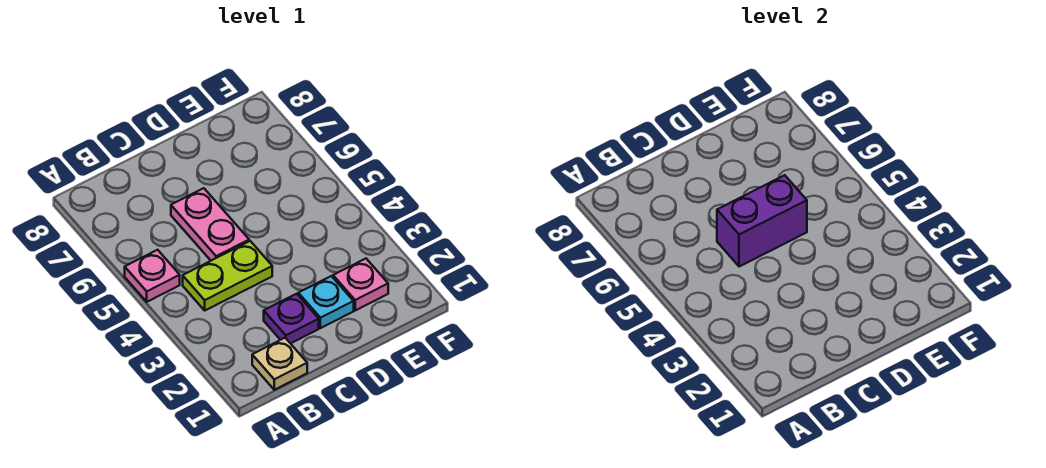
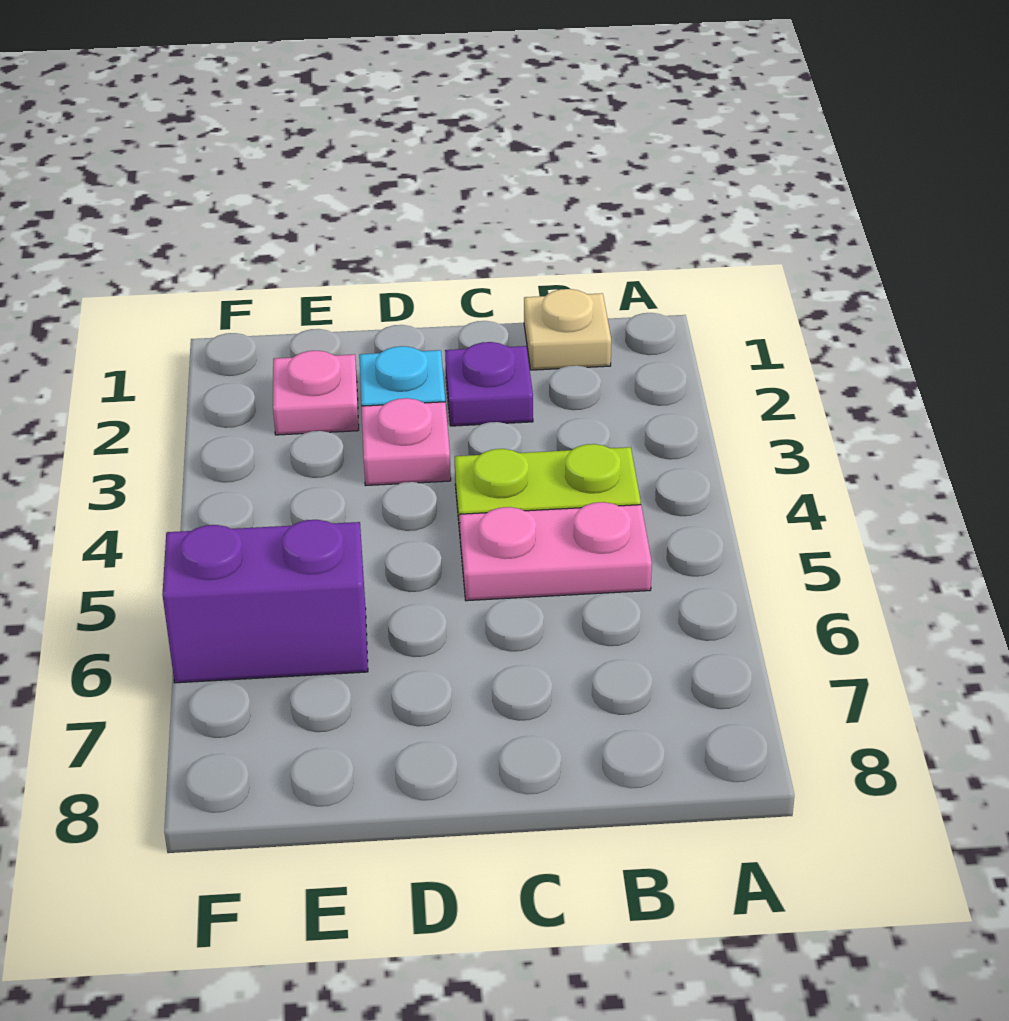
pink 1x1 plate [125,250,180,302] -> pink 1x1 plate moved to [361,398,451,486]
pink 1x2 plate [171,188,249,261] -> pink 1x2 plate turned to [460,502,652,601]
purple 1x2 brick [717,175,807,267] -> purple 1x2 brick moved to [162,520,368,683]

